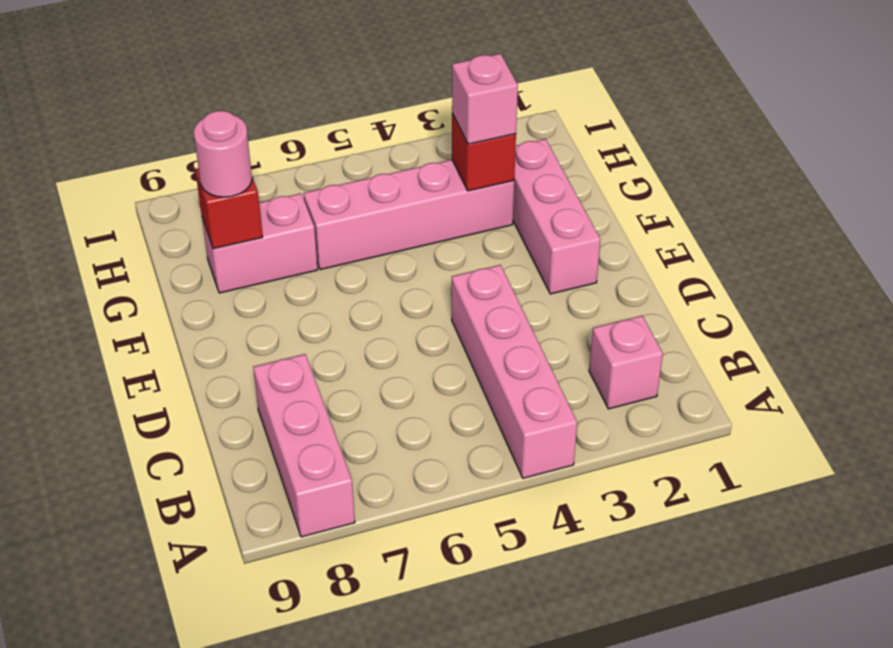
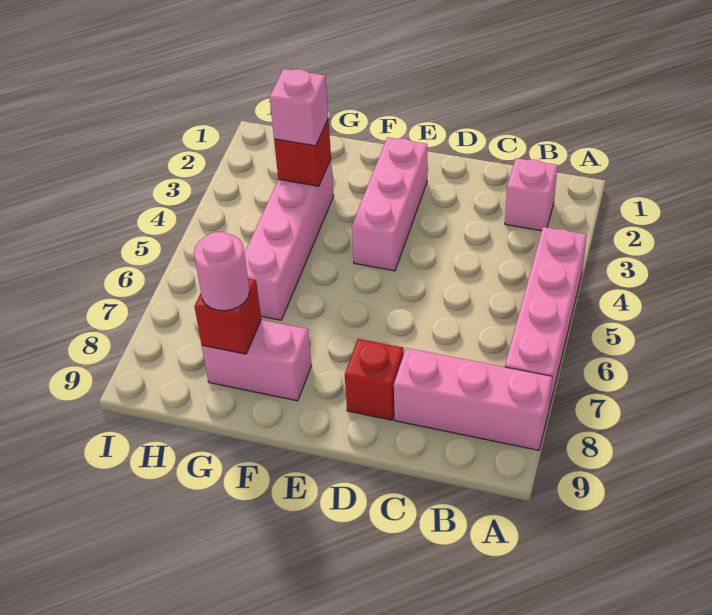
pink 1x4 brick [452,265,577,478] -> pink 1x4 brick turned to [505,227,587,408]
none -> red 1x1 brick [345,339,404,420]
pink 1x3 brick [513,139,601,294] -> pink 1x3 brick turned to [352,137,427,271]
pink 1x2 brick [202,193,318,293] -> pink 1x2 brick turned to [202,320,312,401]

